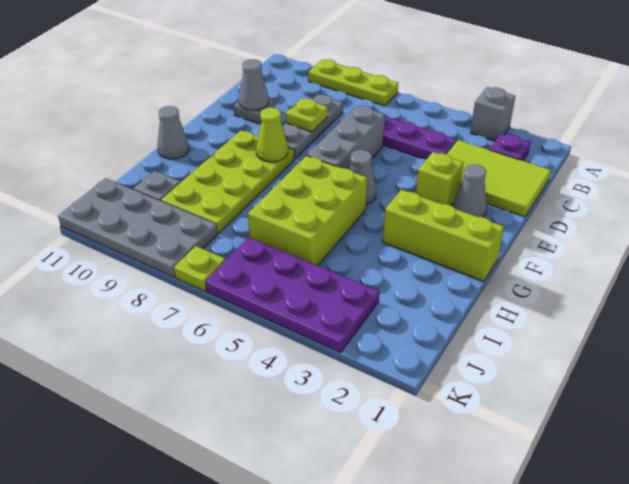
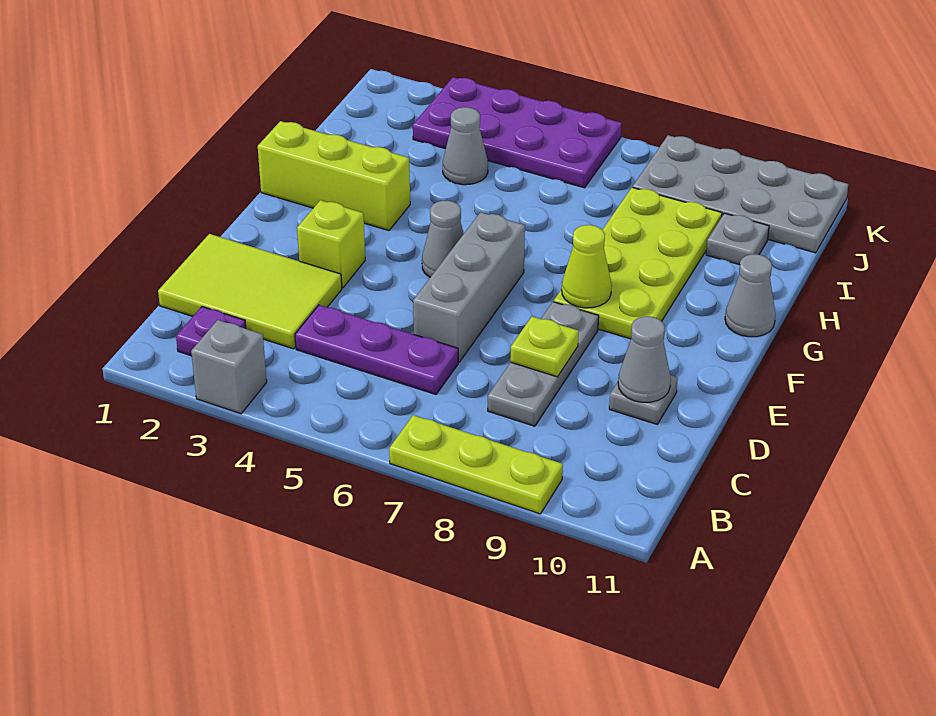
grey 1x1 cone [453,164,487,217] -> grey 1x1 cone moved to [443,107,488,185]
lime 2x3 brick [248,156,367,266] -> none
lime 1x1 plate [174,246,226,291] -> none

